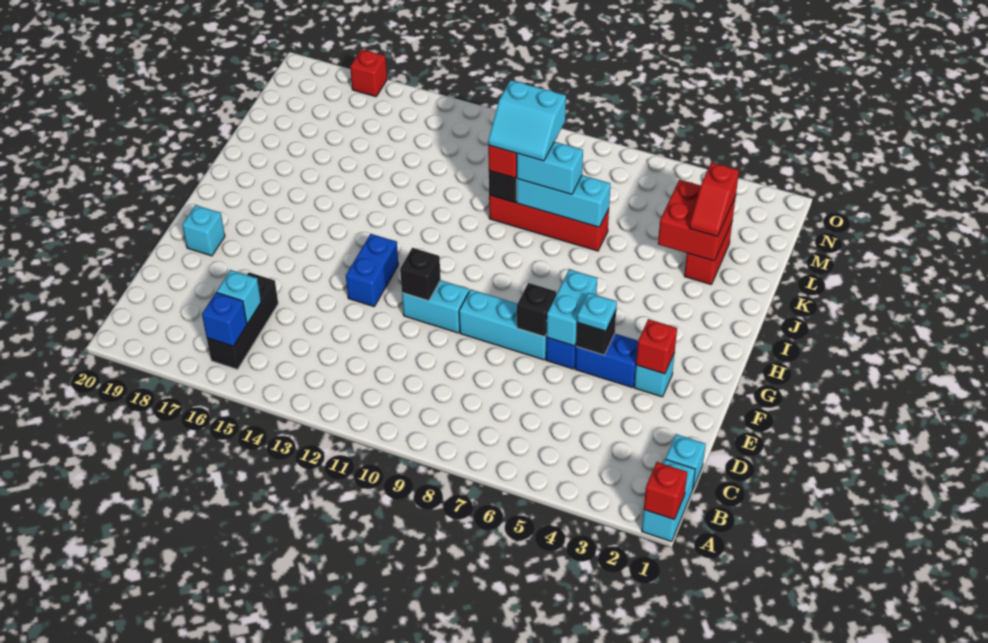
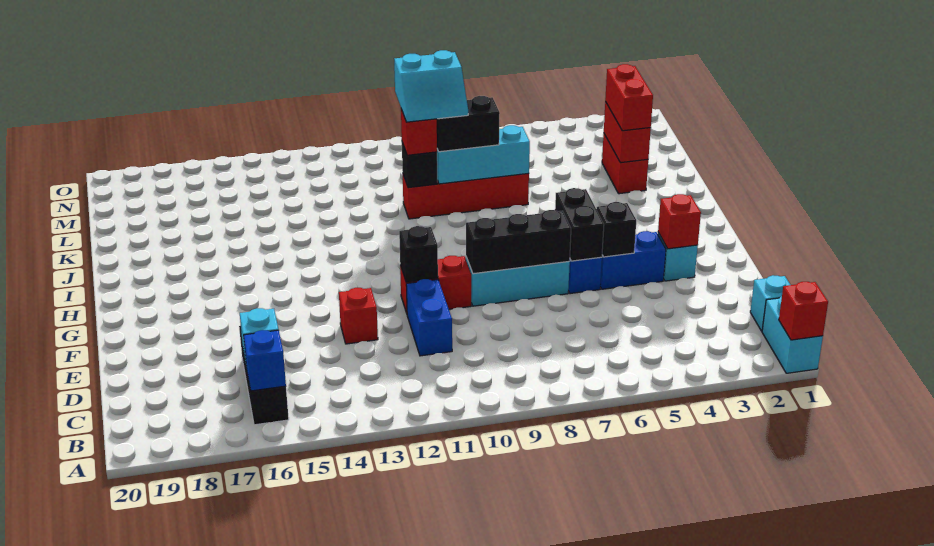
cyan 1x1 plate [577,293,617,331] -> none
cyan 1x2 brick [546,269,597,346] -> black 1x2 brick [555,188,604,261]
black 1x1 brick [517,283,556,337] -> black 1x3 brick [466,210,571,274]
cyan 1x2 brick [402,280,469,333] -> red 1x2 brick [400,256,471,313]
blue 1x2 brick [346,234,398,307] -> blue 1x2 brick moved to [406,279,452,356]
cyan 1x1 brick [182,205,225,256] -> none
red 2x2 brick [658,180,736,261] -> red 1x2 brick [604,102,651,163]
red 1x2 slope [689,162,739,237] -> red 1x2 brick [605,64,653,131]
cyan 1x2 brick [516,142,583,194] -> black 1x2 brick [437,96,500,152]
red 1x1 brick [350,49,387,97] -> red 1x1 brick moved to [339,288,378,344]

